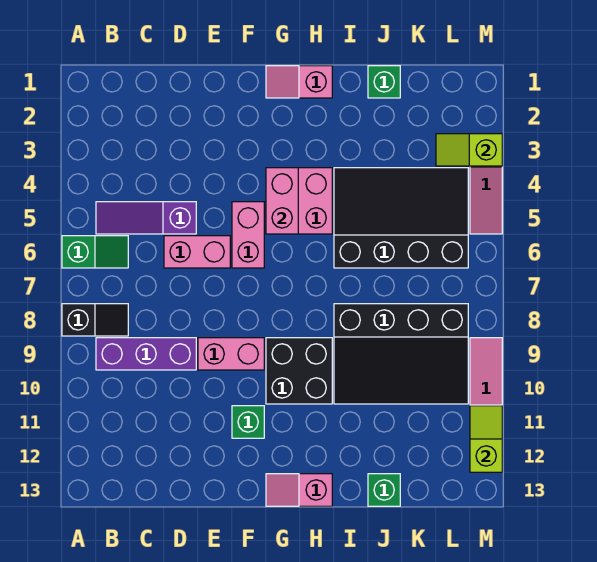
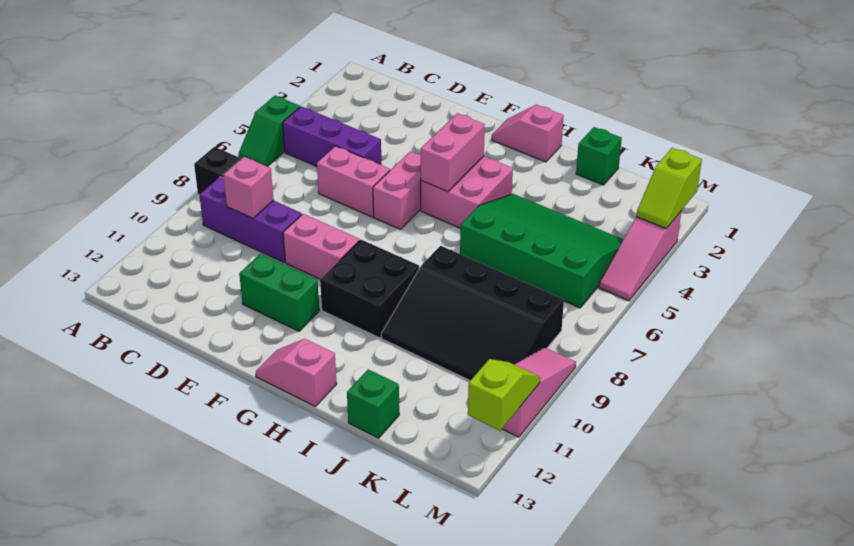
green 1x2 slope [62,236,128,268] -> green 1x2 slope turned to [239,96,300,167]
purple 1x3 slope [96,202,196,234] -> purple 1x3 brick [283,106,382,166]
none -> pink 1x1 brick [223,157,273,218]
green 1x1 brick [232,406,264,438] -> green 1x2 brick [239,254,319,331]
black 3x4 slope [334,168,468,268] -> green 3x4 slope [460,194,623,308]
lime 1x2 slope [436,134,502,166] -> lime 1x2 slope turned to [636,148,702,228]

